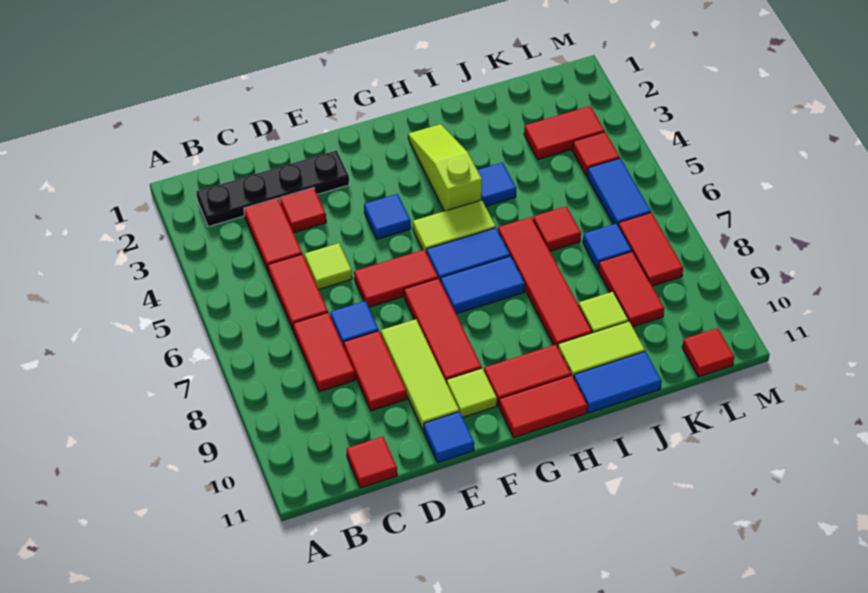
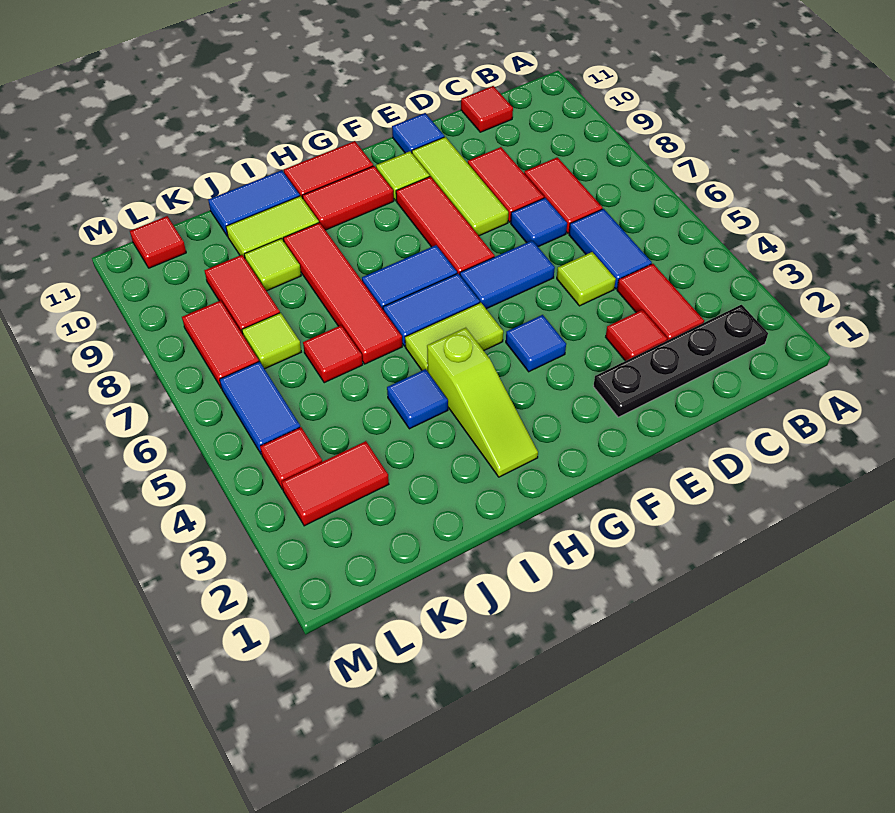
red 1x2 tile [268,254,328,331] -> blue 1x2 tile [569,209,652,289]
red 1x2 tile [354,250,438,307] -> blue 1x2 tile [460,240,555,309]
blue 1x1 tile [583,223,632,269] -> lime 1x1 tile [242,313,301,369]

